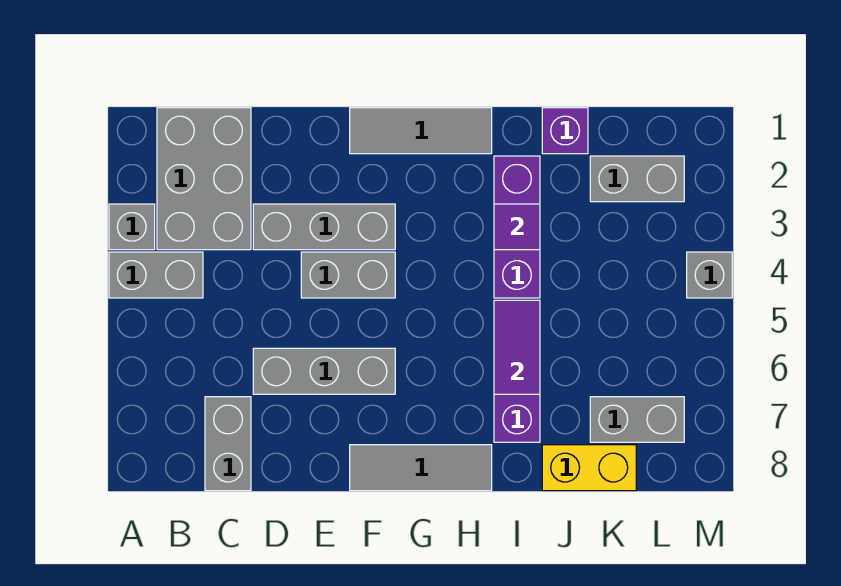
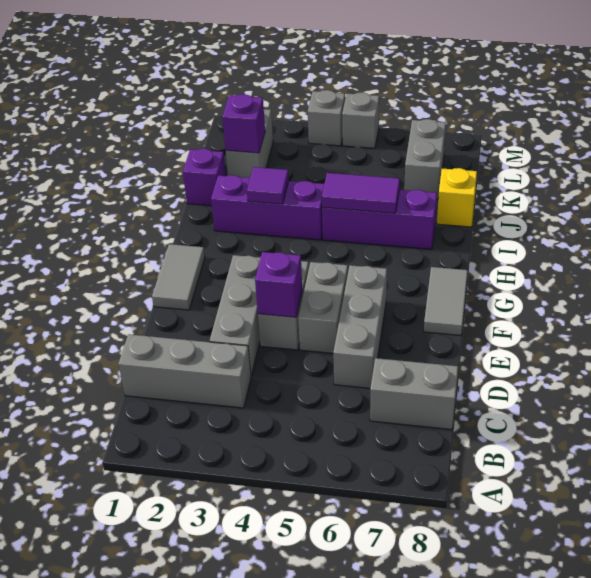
grey 1x1 brick [109,204,155,250] -> grey 1x1 brick moved to [342,92,379,148]
grey 1x2 brick [109,252,203,298] -> grey 1x2 brick moved to [298,262,348,353]
grey 2x3 brick [157,108,251,250] -> grey 1x3 brick [118,334,251,408]
none -> purple 1x1 brick [255,252,302,317]
grey 1x3 tile [350,108,492,154] -> grey 1x2 tile [152,244,205,310]
grey 1x3 tile [350,445,492,491] -> grey 1x2 tile [424,267,468,335]
yellow 1x2 brick [542,445,636,491] -> yellow 1x1 brick [437,168,477,227]
none -> purple 1x1 brick [222,94,265,153]

